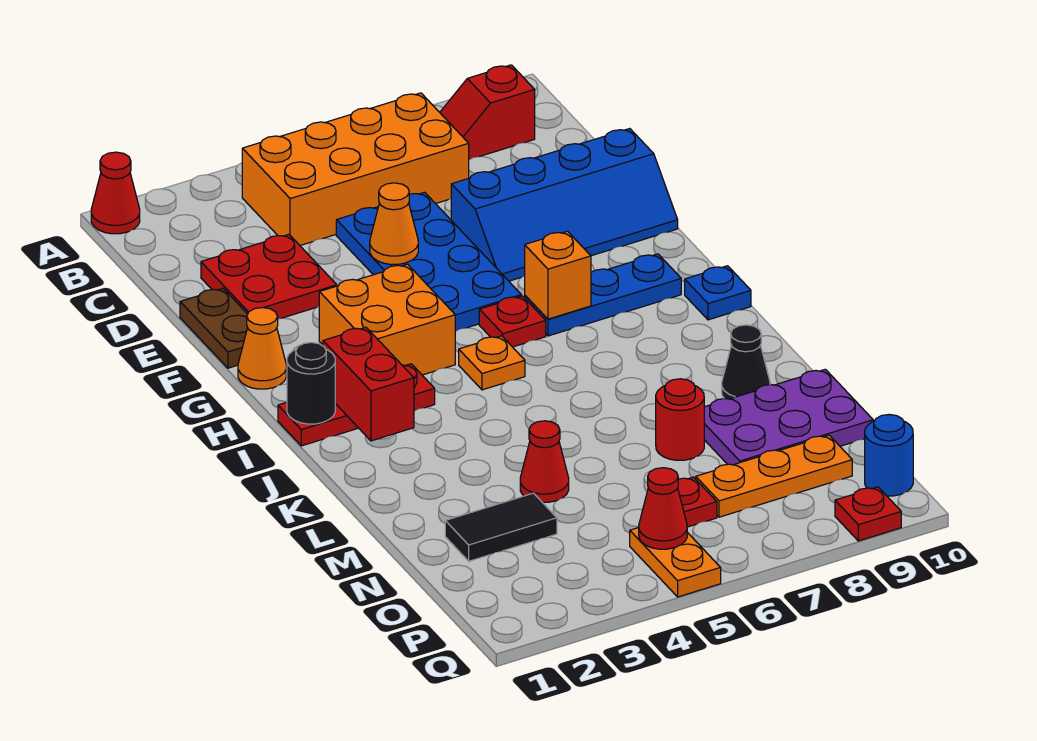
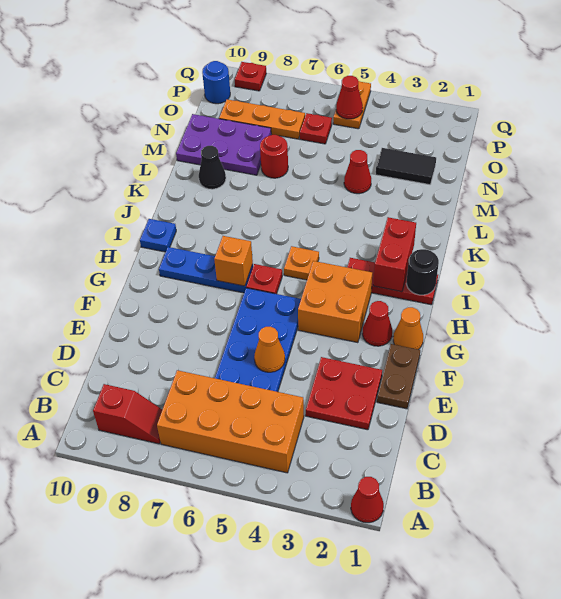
blue 2x4 slope [451,129,678,281] -> none
none -> red 1x1 cone [362,301,392,346]

